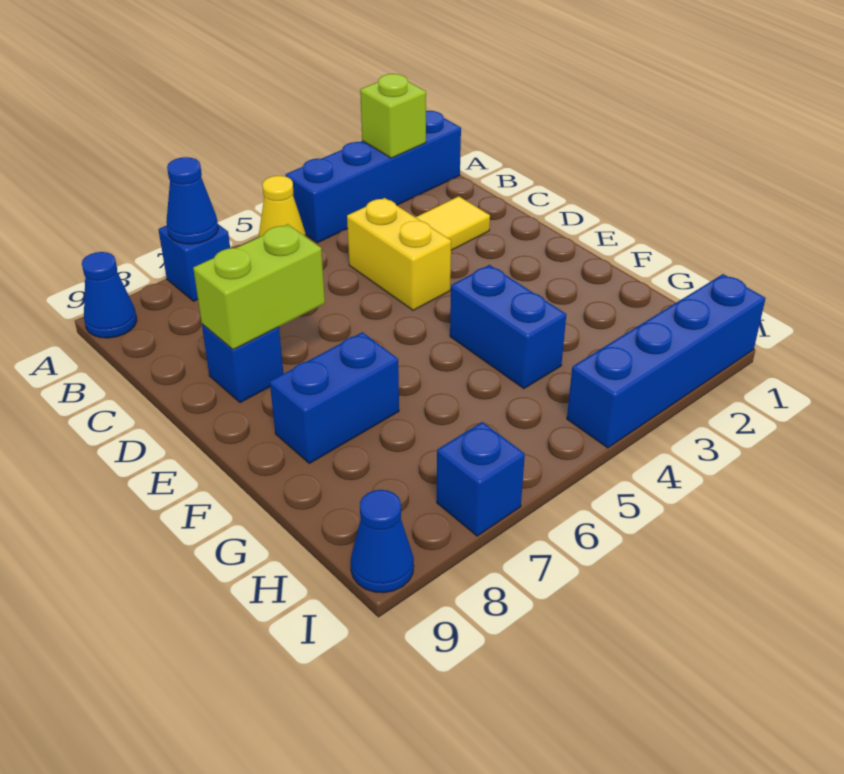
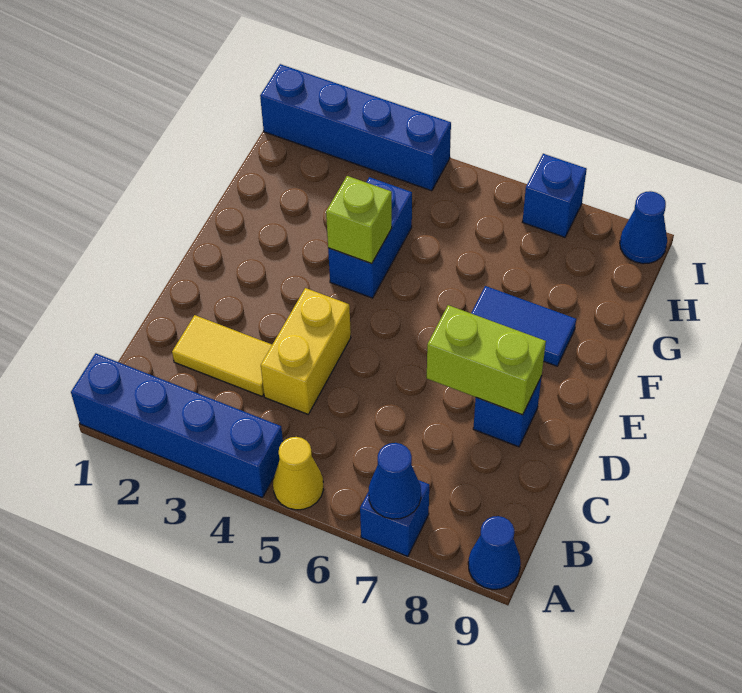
lime 1x1 brick [360,74,426,158] -> lime 1x1 brick moved to [326,176,392,264]
blue 1x2 brick [270,332,399,463] -> blue 1x2 tile [471,286,576,366]

